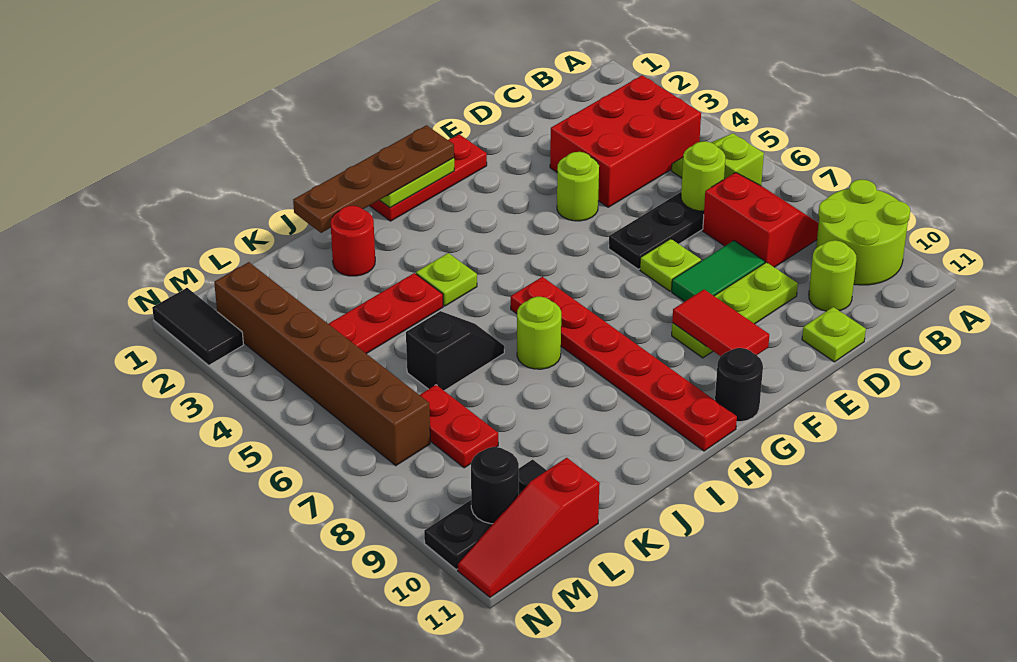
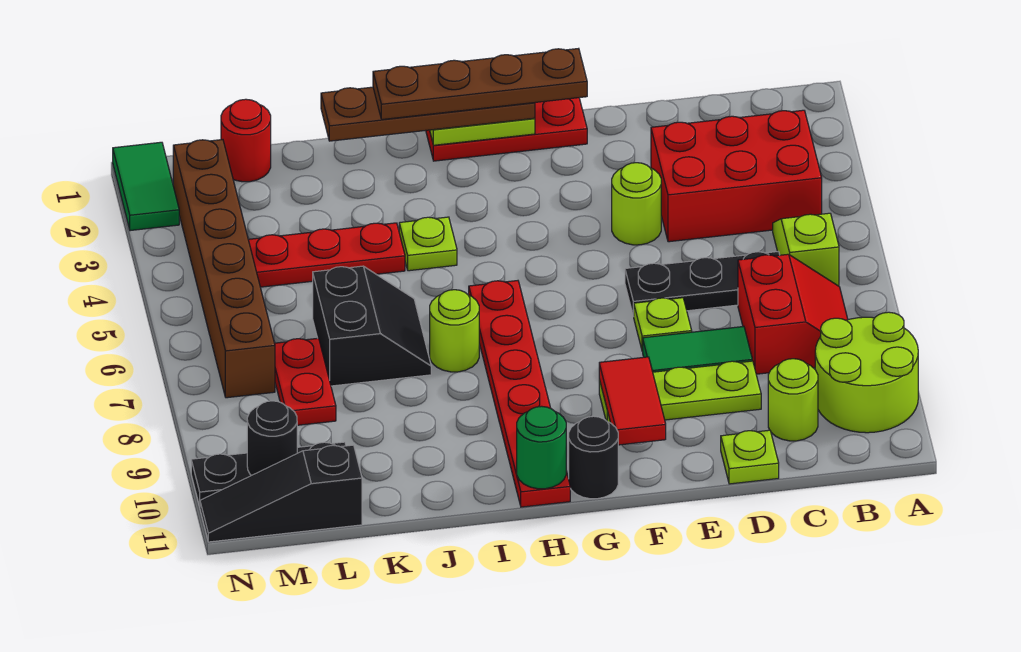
lime 1x1 round brick [681,141,725,211] -> none
none -> brown 1x4 plate [373,48,587,120]
none -> green 1x1 round brick [517,406,566,489]
red 1x1 round brick [331,206,375,276] -> red 1x1 round brick moved to [221,99,271,182]
black 1x2 slope [406,311,504,391] -> black 2x2 slope [313,266,431,386]
red 1x3 slope [458,458,600,597] -> black 1x3 slope [200,445,362,542]
black 1x2 tile [152,288,244,365] -> green 1x2 tile [113,142,179,231]

